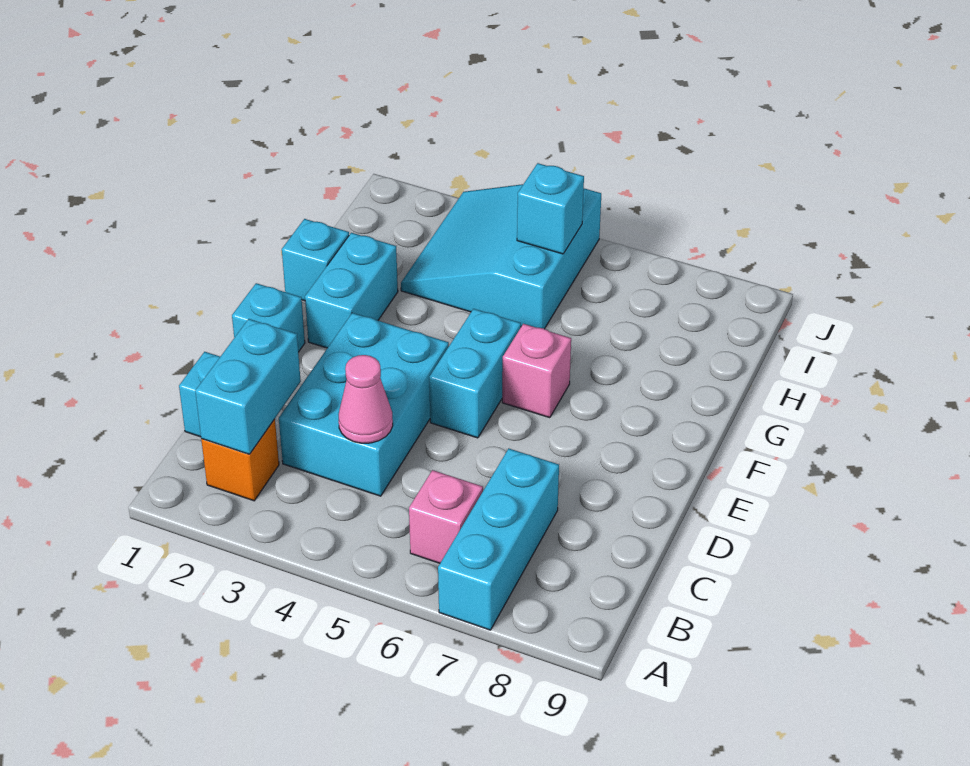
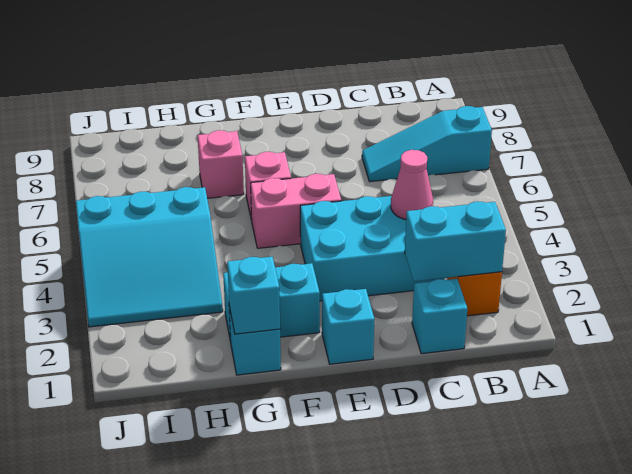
cyan 1x3 brick [438,449,559,630] -> cyan 1x3 slope [362,106,492,182]
pink 1x1 brick [409,470,483,563] -> pink 1x1 brick moved to [198,130,244,198]
cyan 1x2 brick [429,309,521,438] -> pink 1x2 brick [251,174,341,248]
cyan 1x1 brick [517,163,584,254] -> cyan 1x1 brick moved to [227,257,280,334]

